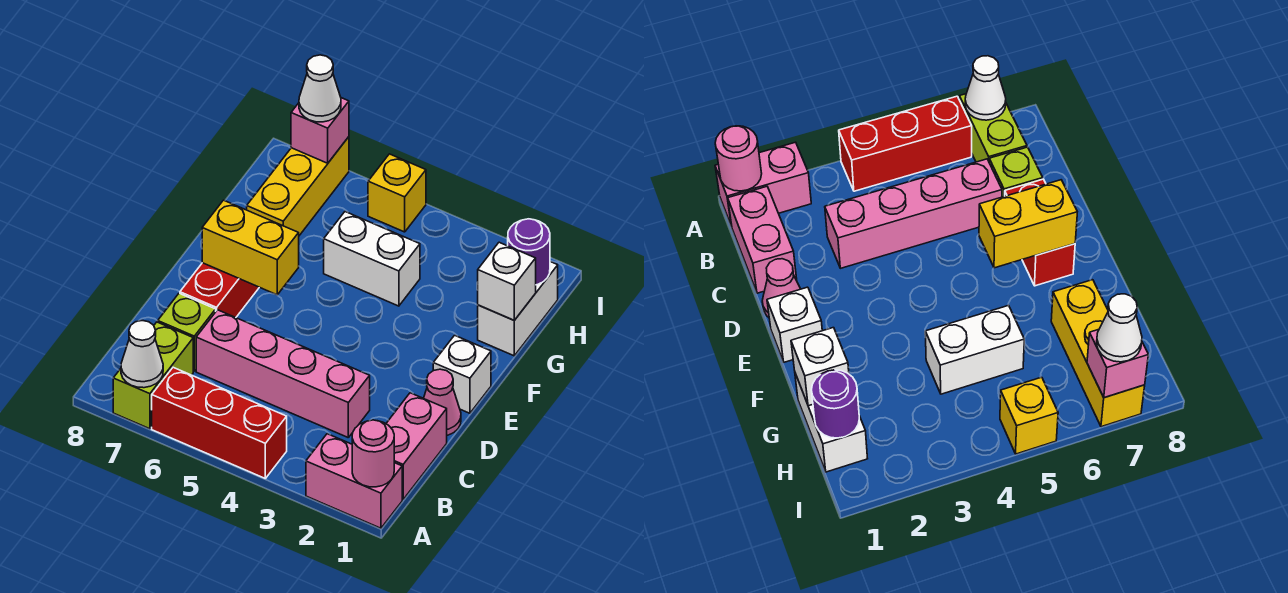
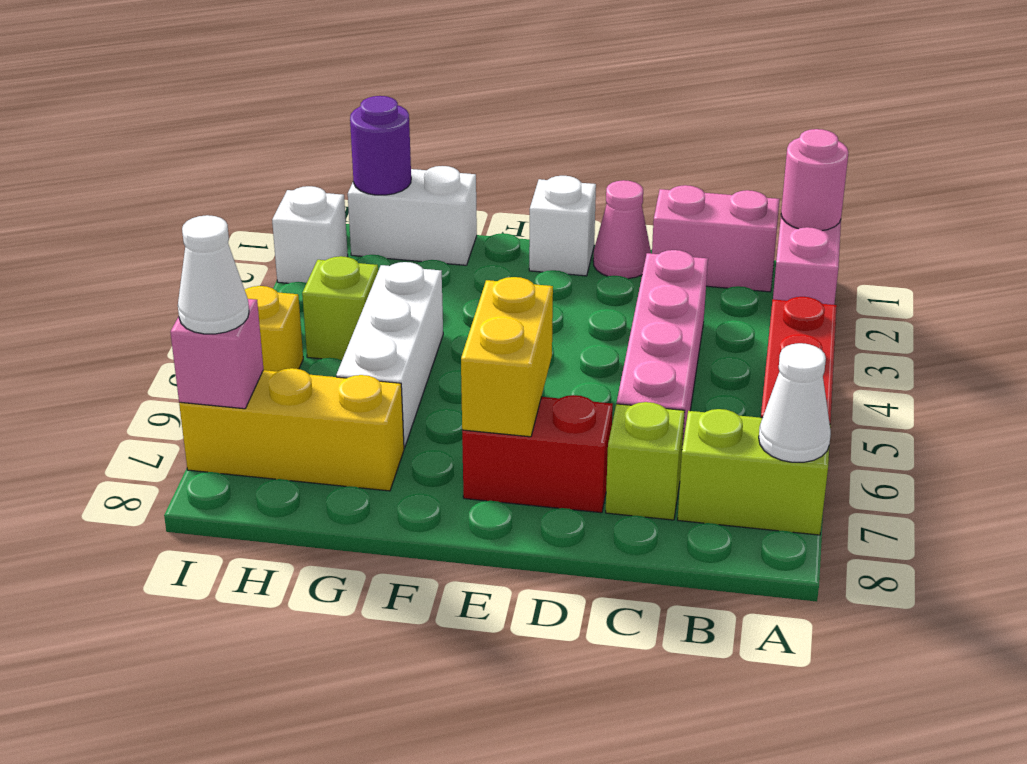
white 1x1 brick [478,242,536,320] -> white 1x1 brick moved to [272,186,348,283]
white 1x2 brick [324,212,420,306] -> white 1x3 brick [336,262,443,448]
none -> lime 1x1 brick [302,256,378,360]

